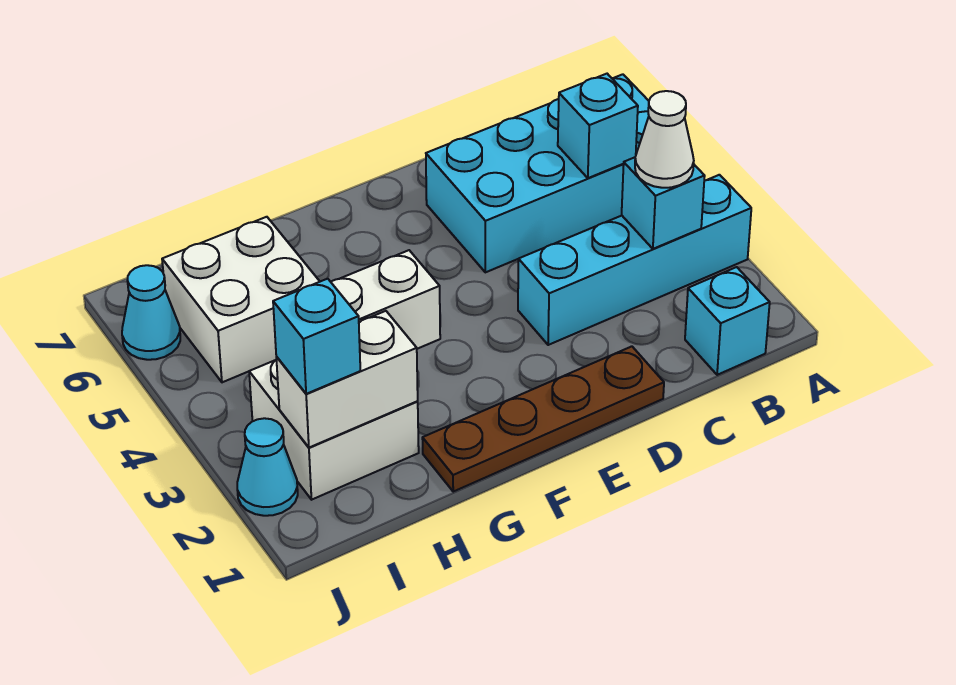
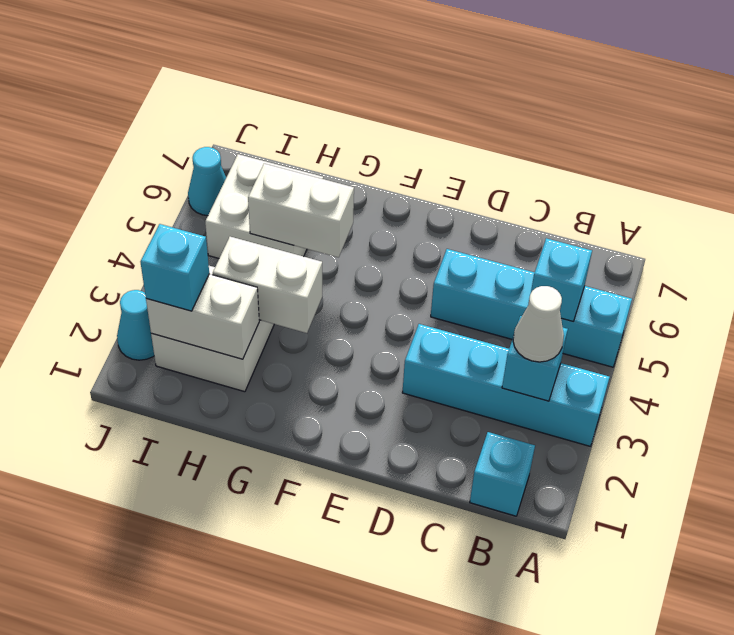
cyan 2x4 brick [426,74,649,272] -> cyan 1x4 brick [431,249,632,367]
brown 1x4 plate [422,346,664,492] -> none
none -> white 1x2 brick [248,164,354,257]

